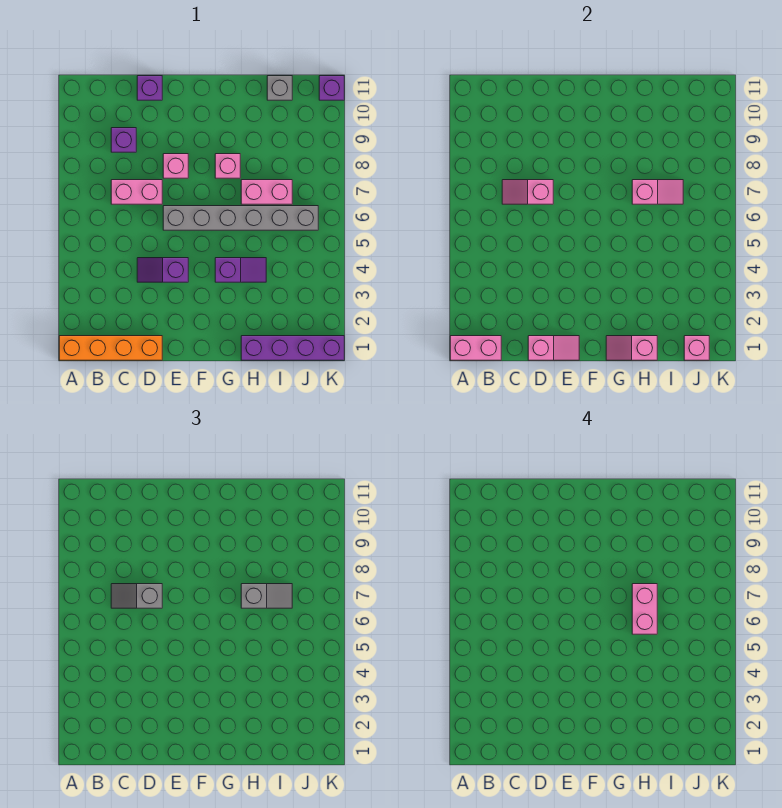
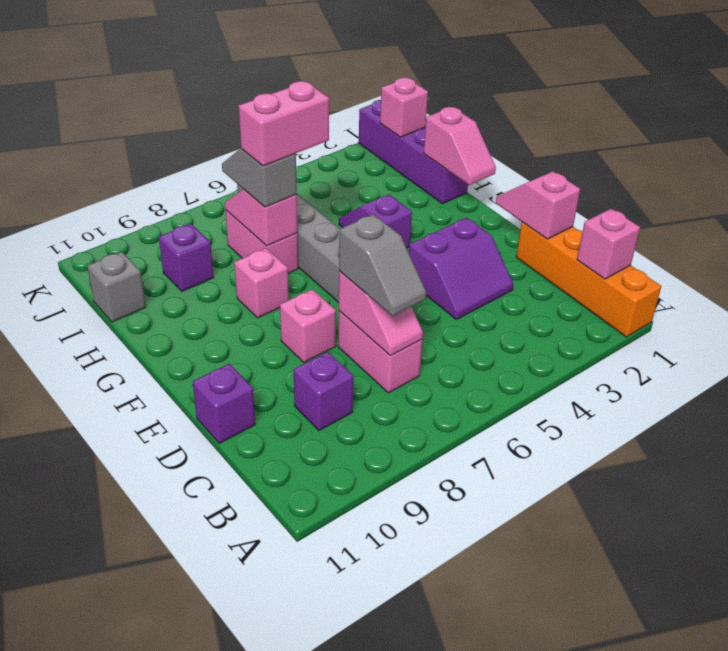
pink 1x2 brick [450,336,501,360] -> pink 1x1 brick [577,209,640,279]
purple 1x2 slope [137,258,188,282] -> purple 2x2 slope [409,218,513,319]
purple 1x1 brick [319,76,344,100] -> purple 1x1 brick moved to [159,224,214,291]

